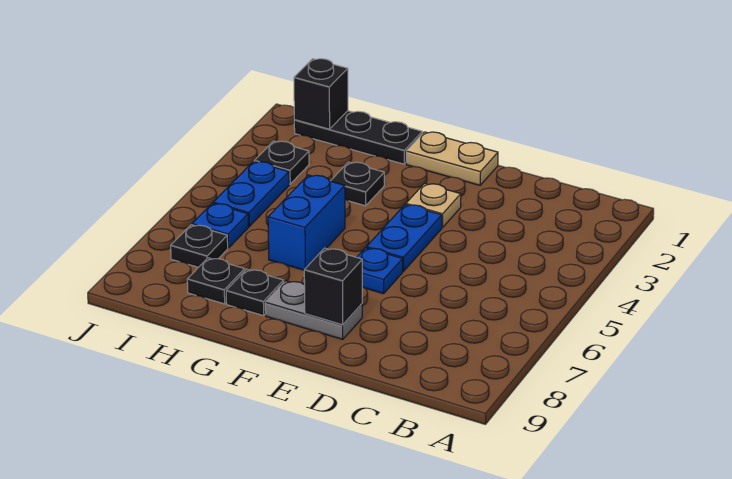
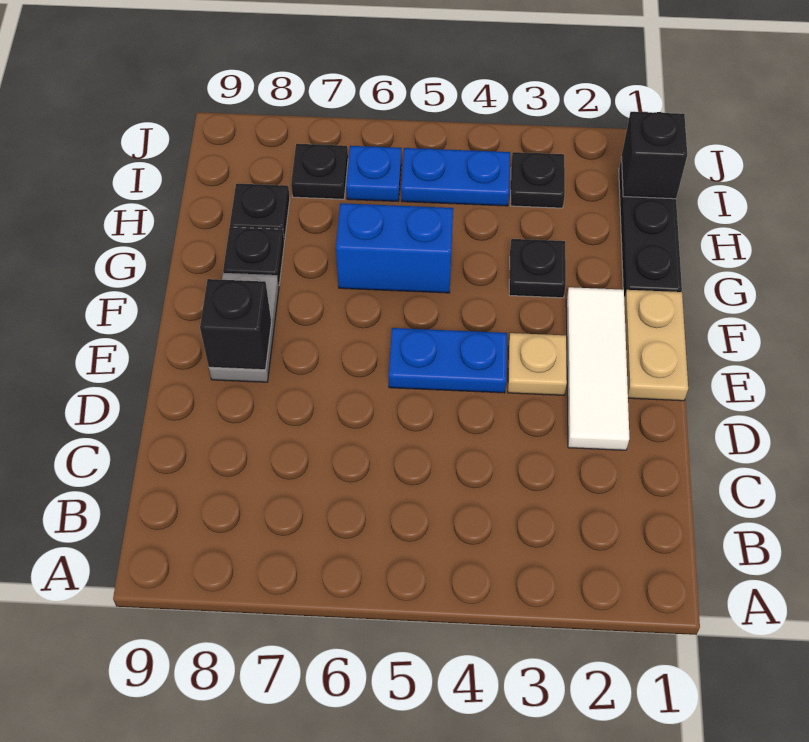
none -> white 1x3 tile [566,287,629,450]
blue 1x1 plate [357,248,403,294] -> none

